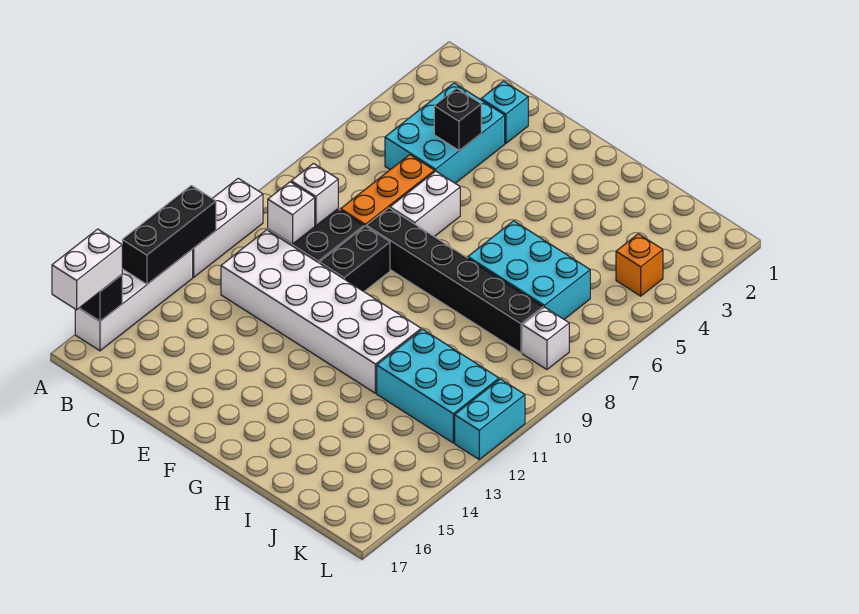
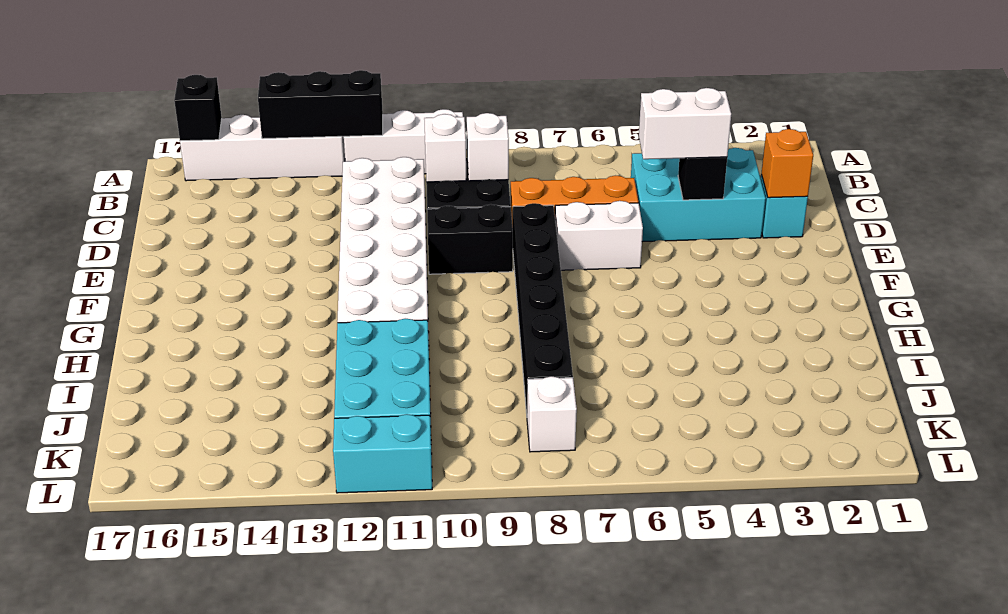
white 1x2 brick [52,229,122,310] -> white 1x2 brick moved to [639,88,731,159]
cyan 2x3 brick [468,221,590,319] -> none
orange 1x1 brick [616,234,663,296] -> orange 1x1 brick moved to [761,129,813,198]

